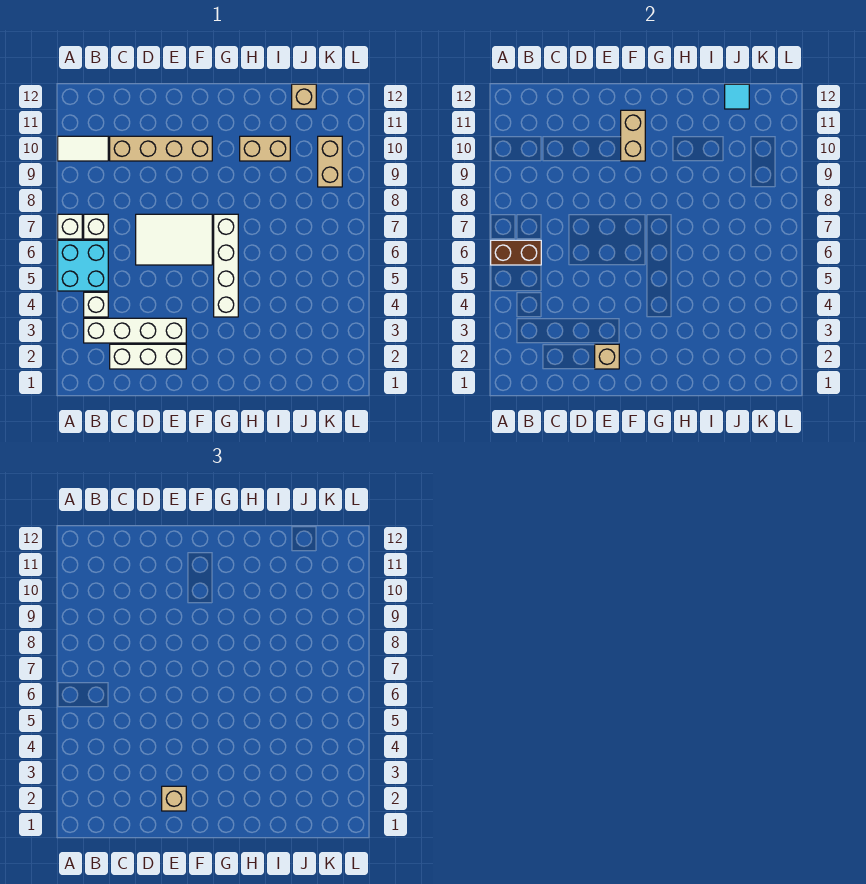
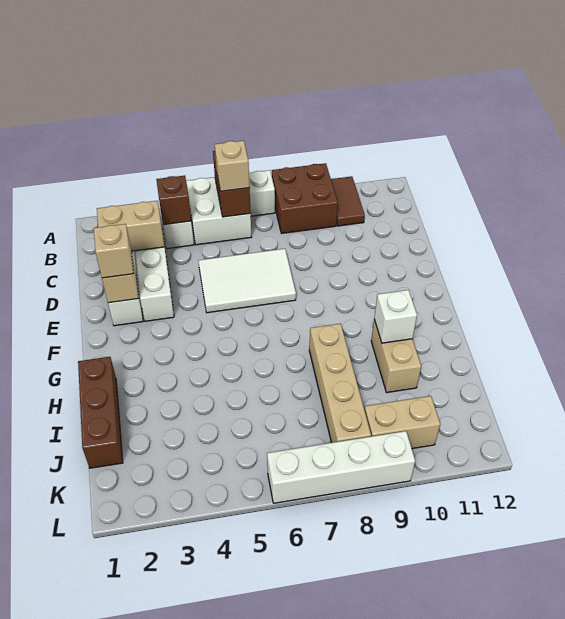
cyan 2x2 brick [58,240,108,291] -> white 2x2 brick [186,177,251,245]
none -> brown 2x2 brick [272,163,338,233]
white 1x2 tile [58,136,108,161] -> brown 1x2 tile [331,176,365,226]
none -> brown 1x1 brick [156,176,191,225]
white 1x1 brick [84,214,108,239] -> white 1x1 brick moved to [374,290,417,343]
tan 1x4 brick [110,136,212,161] -> tan 1x4 brick moved to [309,324,371,443]
white 2x3 tile [136,214,212,265] -> white 2x3 tile turned to [198,249,296,313]
tan 1x2 brick [621,110,645,161] -> tan 1x2 brick moved to [97,201,164,251]
white 1x4 brick [214,214,238,317] -> white 1x4 brick moved to [267,431,415,503]
none -> brown 1x3 brick [78,357,123,468]
tan 1x1 brick [292,84,316,109] -> tan 1x1 brick moved to [215,141,250,191]
cyan 1x1 tile [725,84,749,109] -> none

